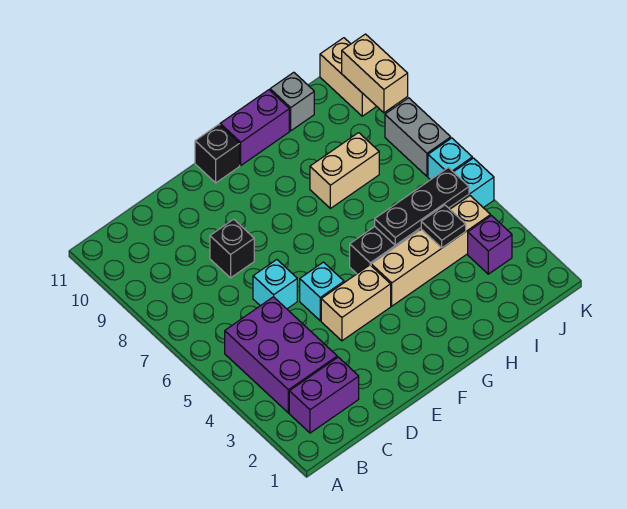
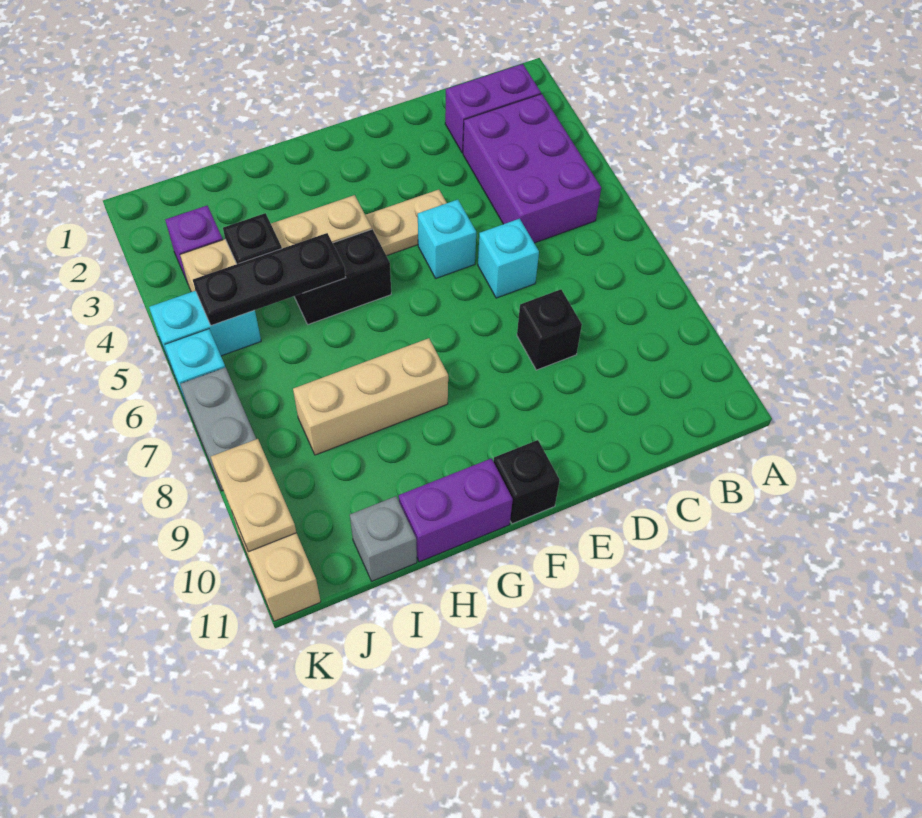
tan 1x2 brick [321,265,391,341] -> tan 1x2 plate [365,190,447,256]
tan 1x2 brick [310,133,379,208] -> tan 1x3 brick [293,338,448,455]
tan 1x2 brick [342,34,408,113] -> tan 1x2 plate [211,439,296,552]

